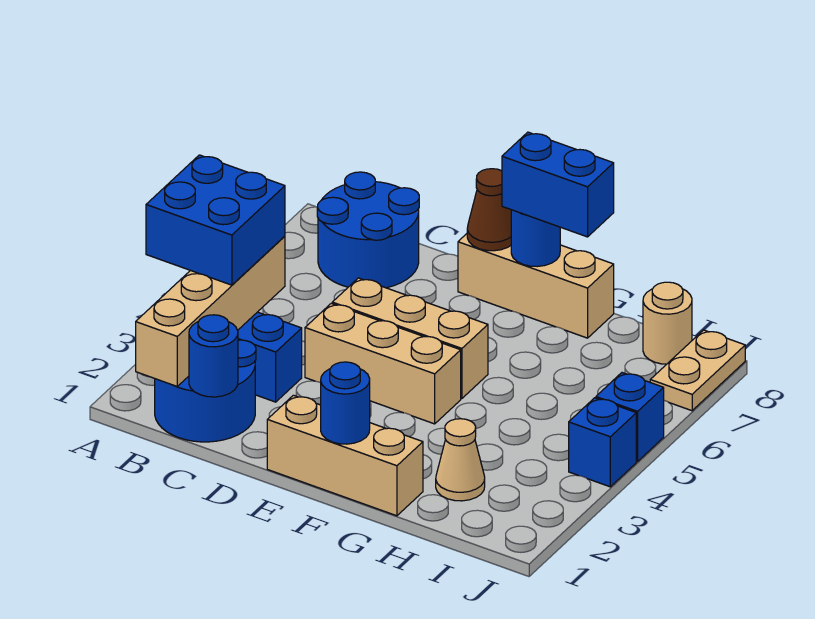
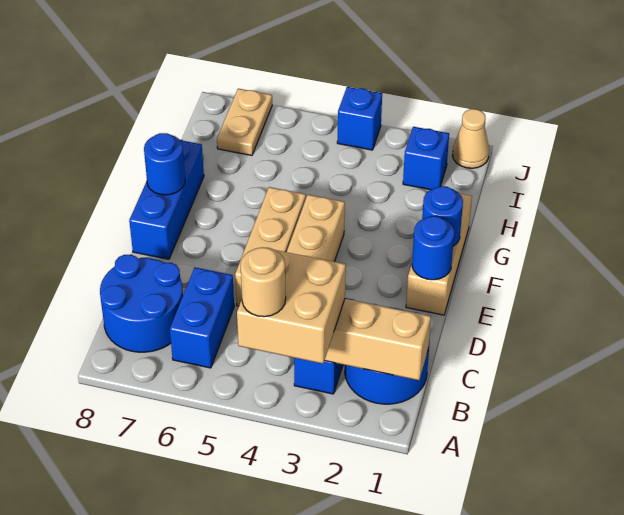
blue 2x2 brick [146,155,285,285] -> tan 2x2 brick [237,247,346,364]
blue 1x1 round brick [189,315,238,397] -> blue 1x1 round brick moved to [412,216,454,280]
tan 1x3 brick [458,234,614,338] -> blue 1x3 brick [129,140,204,259]
brown 1x1 cone [467,169,511,251] -> none
blue 1x2 brick [502,132,614,237] -> blue 1x2 brick moved to [170,267,234,368]
tan 1x1 cone [436,419,485,501] -> tan 1x1 cone moved to [452,109,489,168]
tan 1x1 round brick [643,282,692,364] -> tan 1x1 round brick moved to [241,248,286,317]
blue 1x1 brick [596,373,664,461] -> blue 1x1 brick moved to [403,127,449,190]
tan 1x2 plate [650,330,745,411] -> tan 1x2 plate turned to [217,89,272,155]

